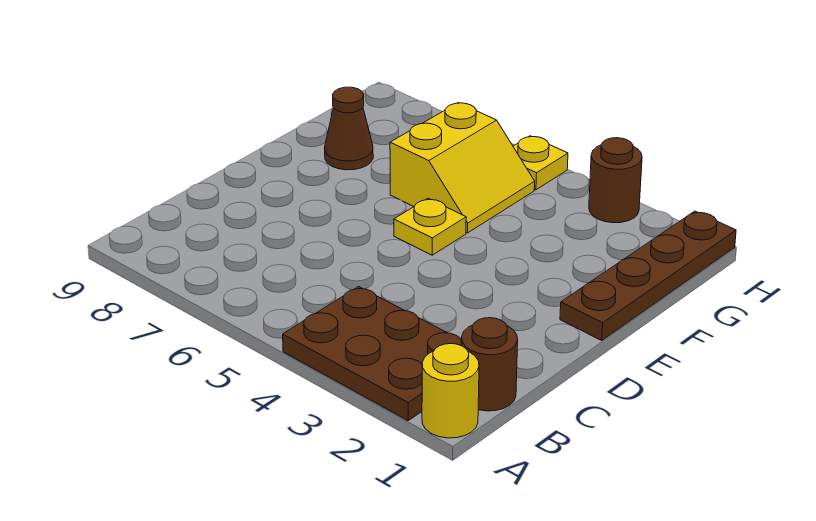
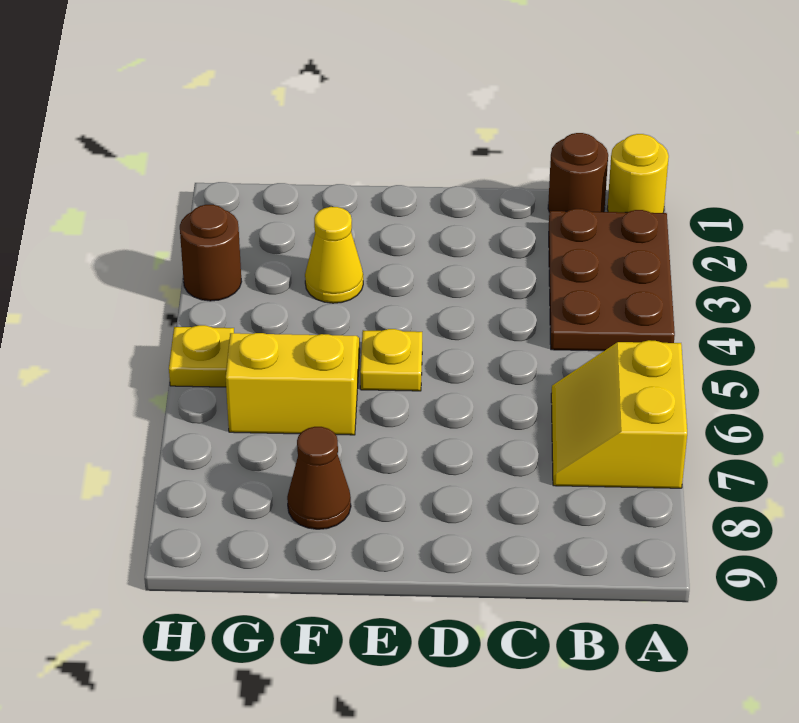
none -> yellow 2x2 slope [551,340,687,488]
brown 1x4 plate [560,211,736,341] -> none
none -> yellow 1x1 cone [305,207,363,303]

